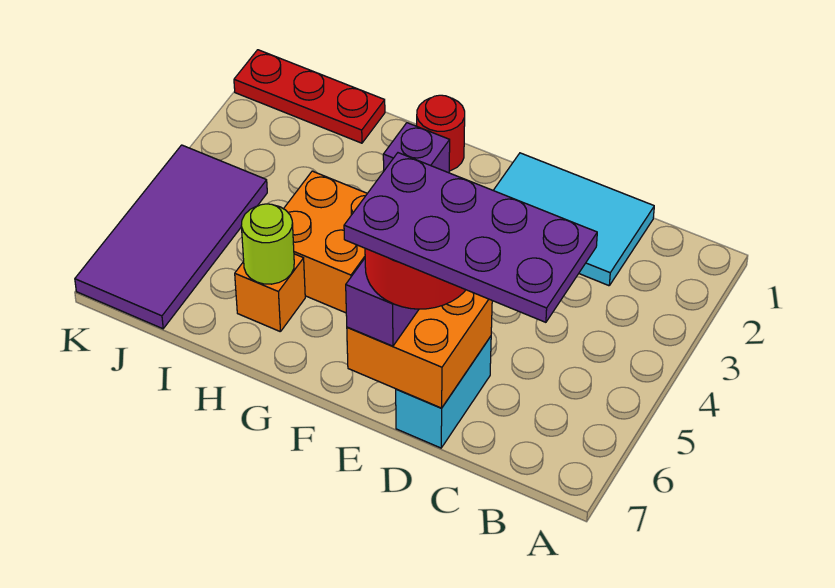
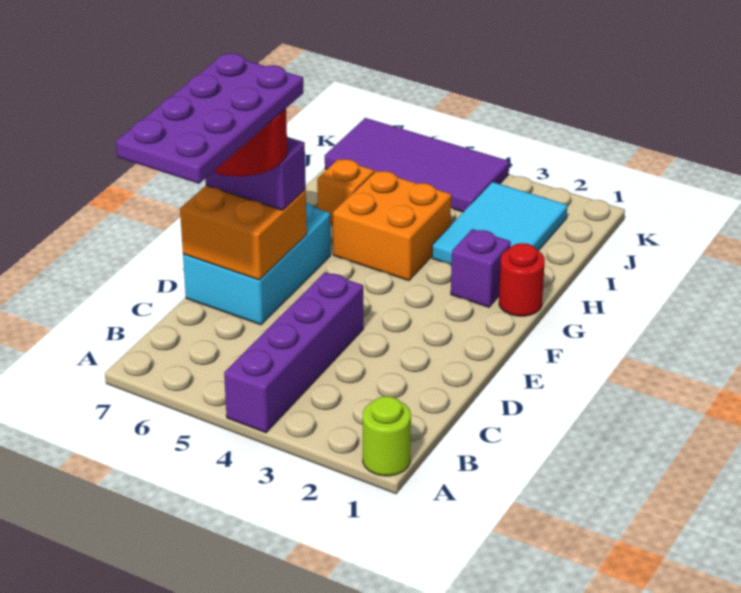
none -> purple 1x4 brick [224,272,363,433]
cyan 2x3 tile [493,153,654,286] -> cyan 2x3 tile moved to [432,182,567,265]
cyan 1x2 brick [396,336,491,448] -> cyan 2x3 brick [183,203,330,325]
lime 1x1 round brick [241,204,294,284] -> lime 1x1 round brick moved to [363,396,411,476]
red 1x3 plate [234,50,385,143] -> none

